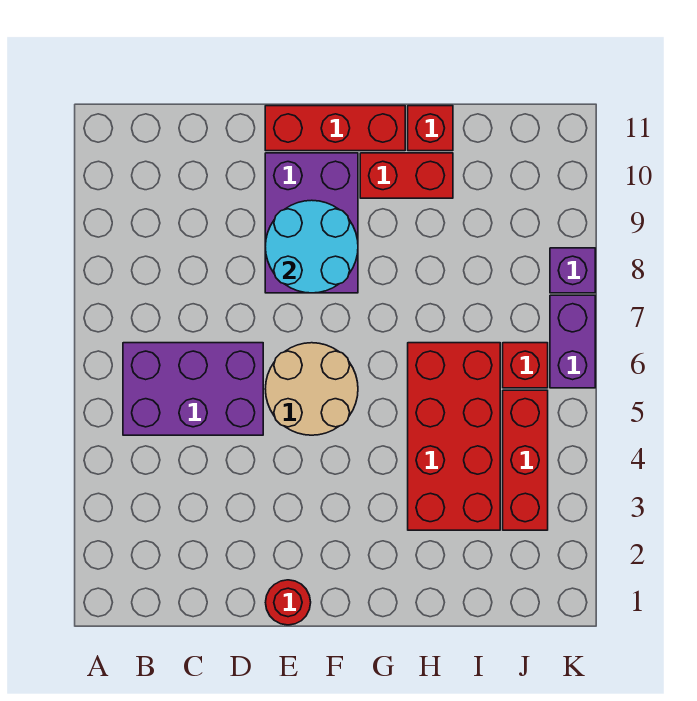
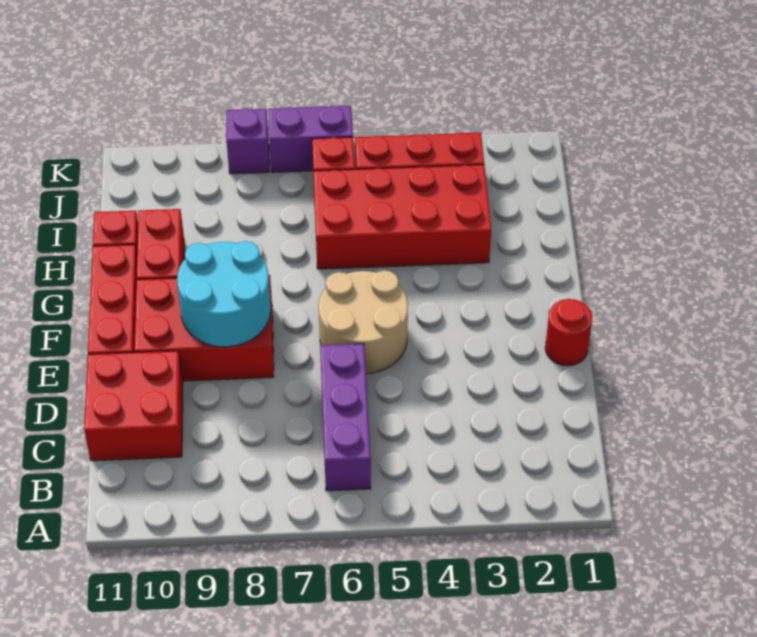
purple 2x3 brick [123,343,263,435] -> purple 1x3 brick [320,344,371,491]
none -> red 2x2 brick [84,351,183,461]
purple 2x3 brick [265,153,358,293] -> red 2x3 brick [134,275,274,381]

